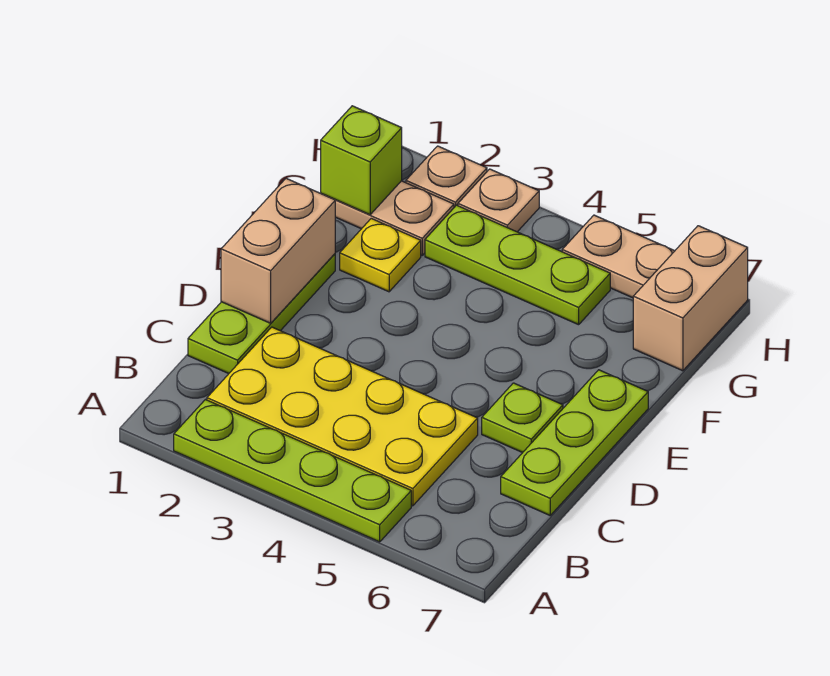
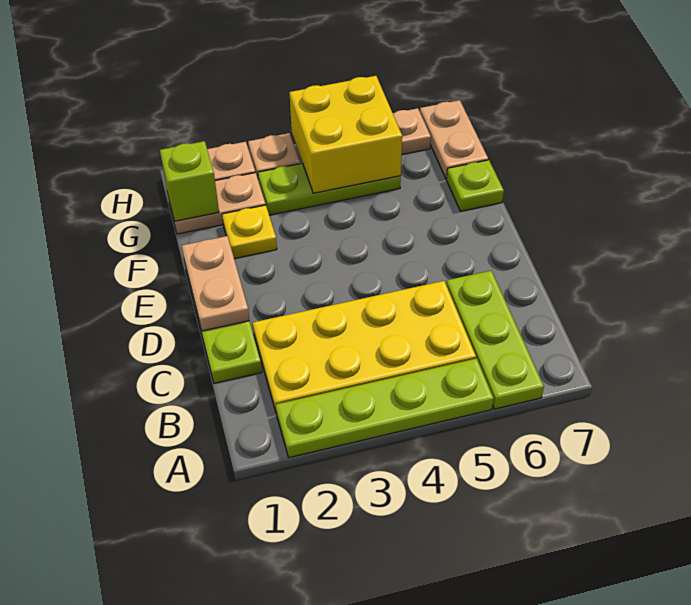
lime 1x3 plate [501,370,648,515] -> lime 1x3 plate moved to [446,271,544,409]
tan 1x2 brick [221,178,335,323] -> tan 1x2 plate [182,236,249,331]
lime 1x1 plate [482,383,563,453] -> lime 1x1 plate moved to [447,160,504,211]
none -> yellow 2x2 brick [289,76,402,193]
tan 1x2 brick [633,226,748,371] -> tan 1x2 plate [420,100,488,179]

